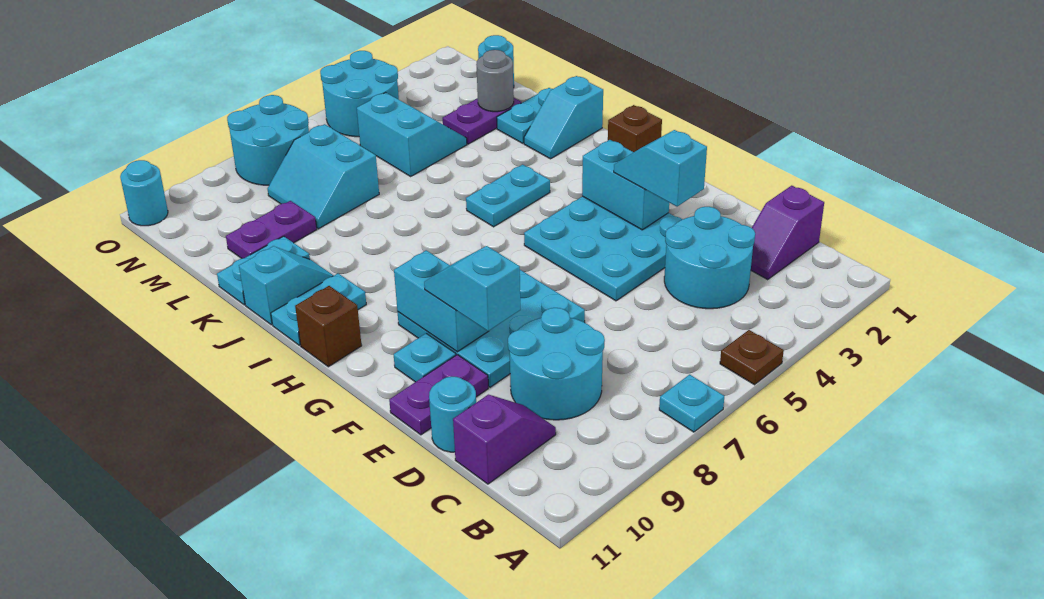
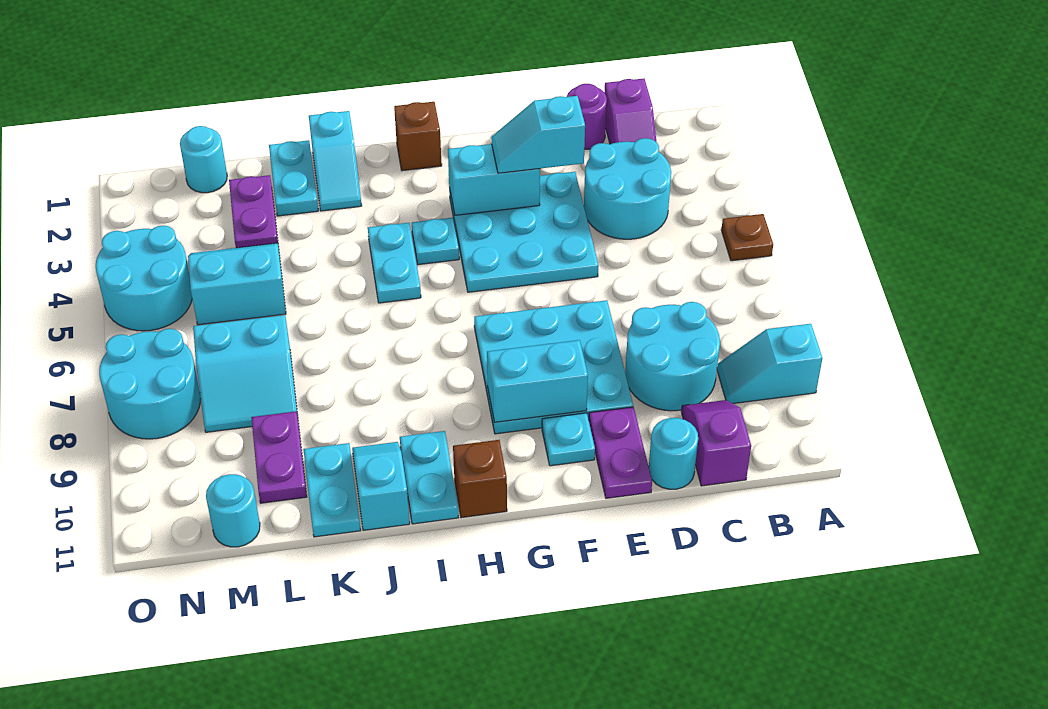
cyan 1x1 plate [659,375,724,432] -> cyan 1x1 plate moved to [412,218,459,265]
none -> purple 1x1 round brick [567,84,607,149]
cyan 1x2 slope [424,246,520,331] -> cyan 1x2 slope moved to [717,324,822,404]
grey 1x1 round brick [476,50,514,112] -> none
cyan 1x1 round brick [120,160,168,226] -> cyan 1x1 round brick moved to [206,474,260,547]

